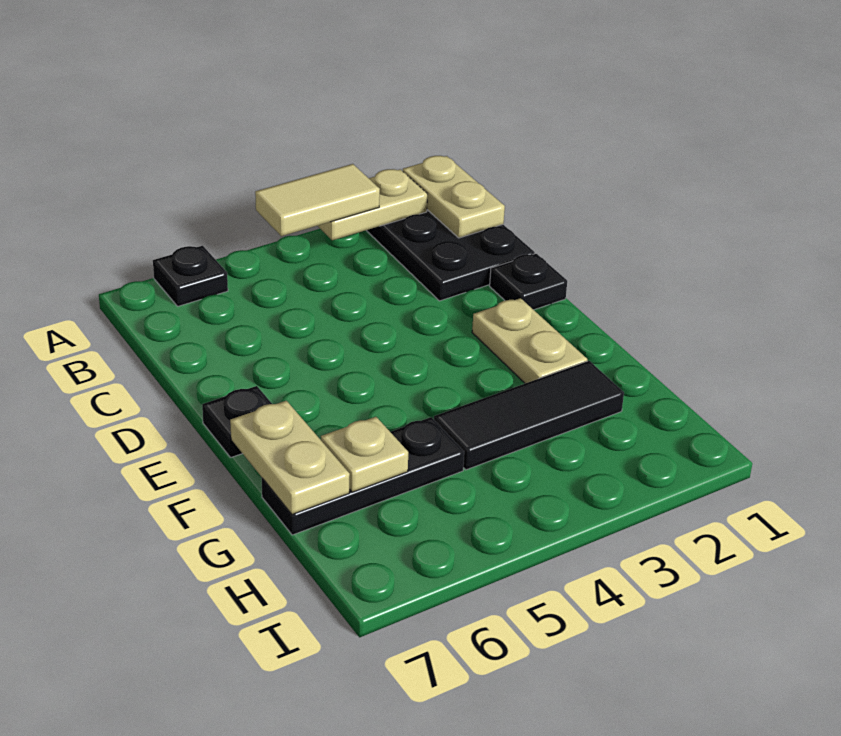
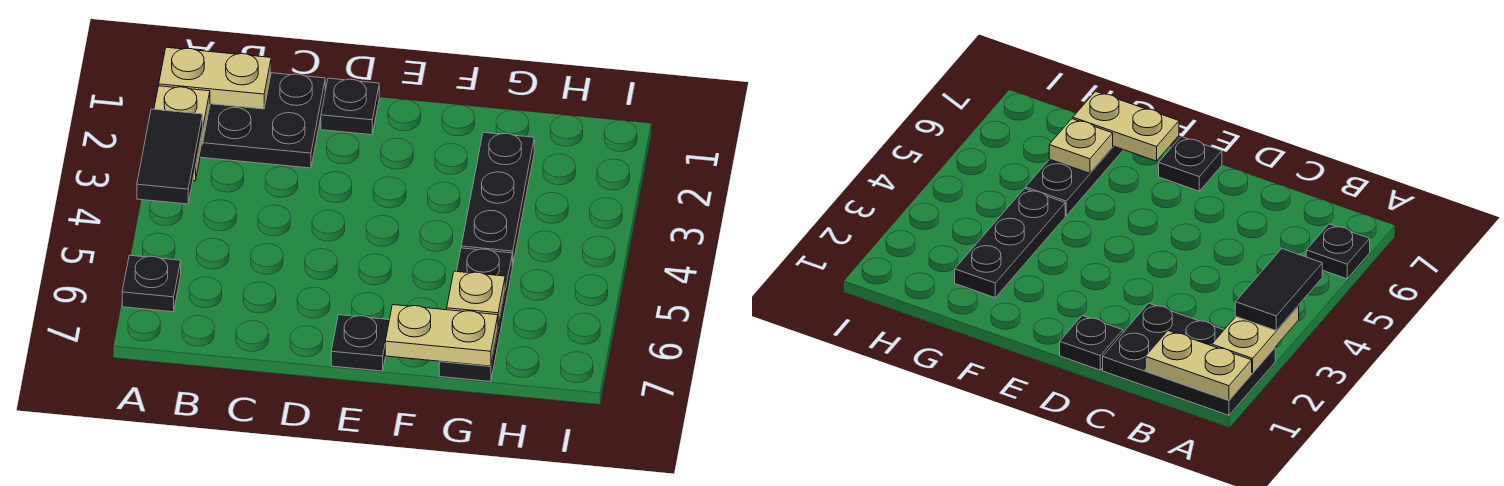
tan 1x2 tile [255,164,380,236] -> black 1x2 tile [137,109,203,204]
tan 1x2 plate [472,298,587,383] -> none
black 1x3 tile [434,361,624,470] -> black 1x3 plate [461,132,534,266]

